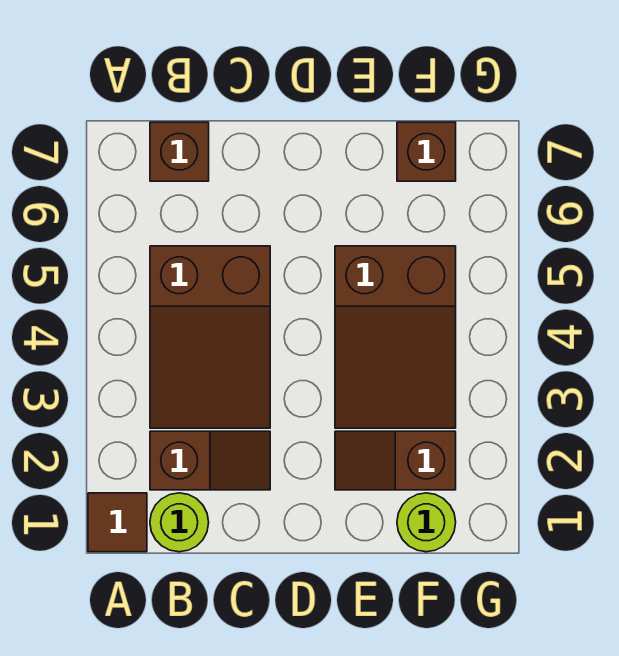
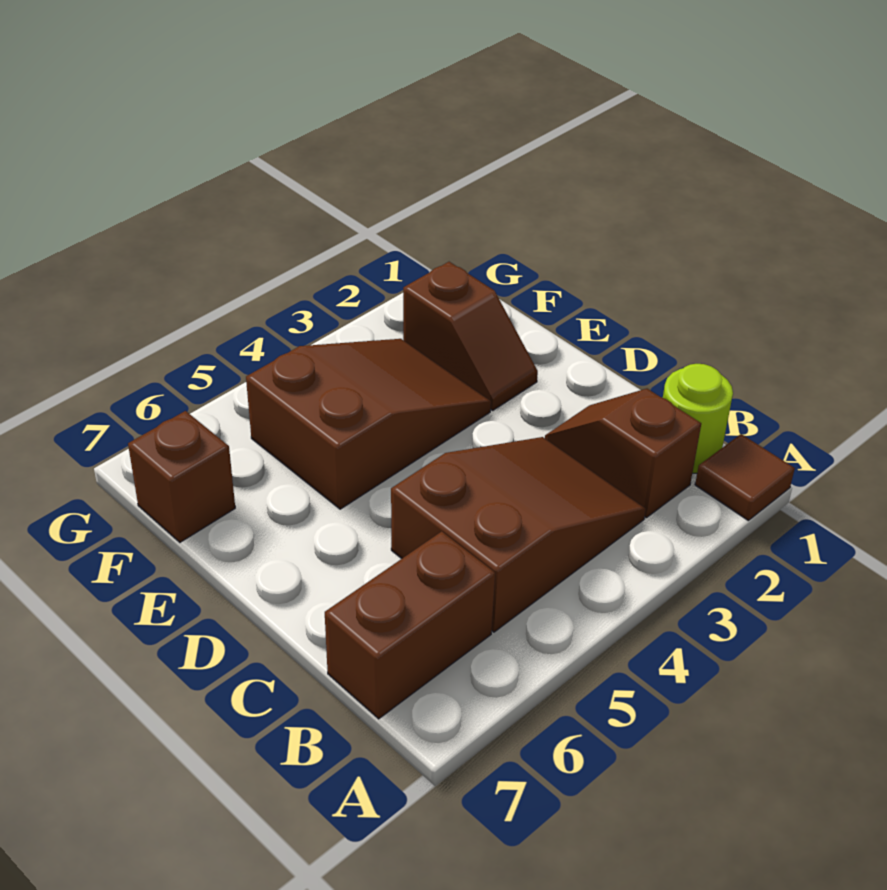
brown 1x1 brick [150,122,209,181] -> brown 1x2 brick [325,531,495,719]
lime 1x1 round brick [397,493,456,552] -> none

